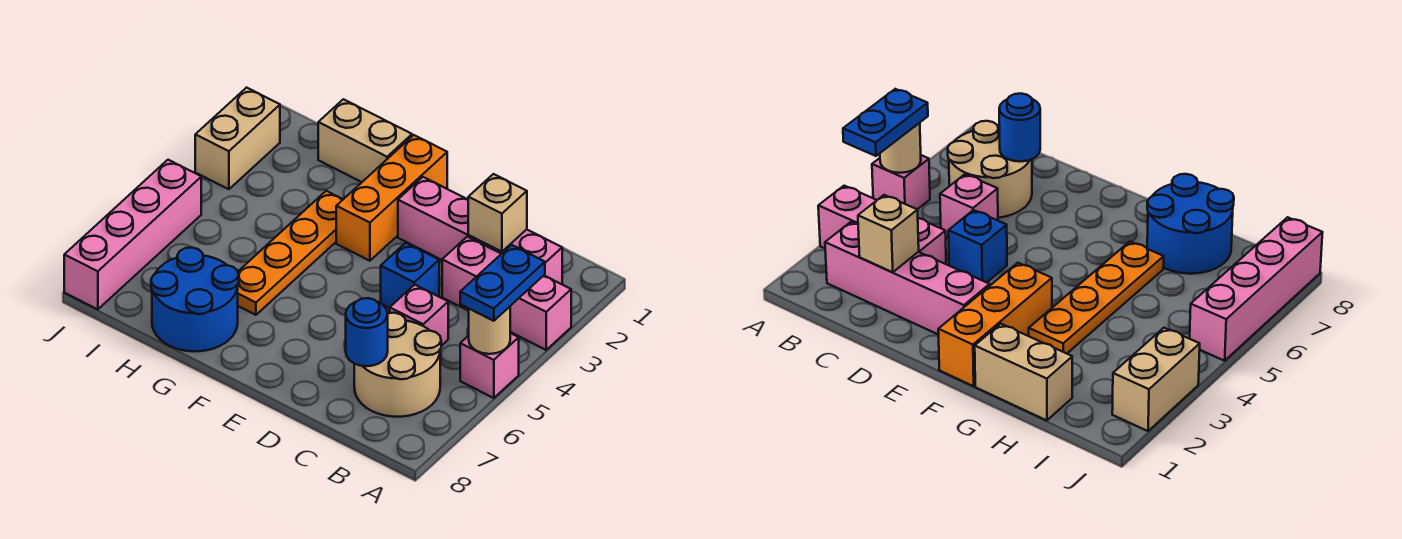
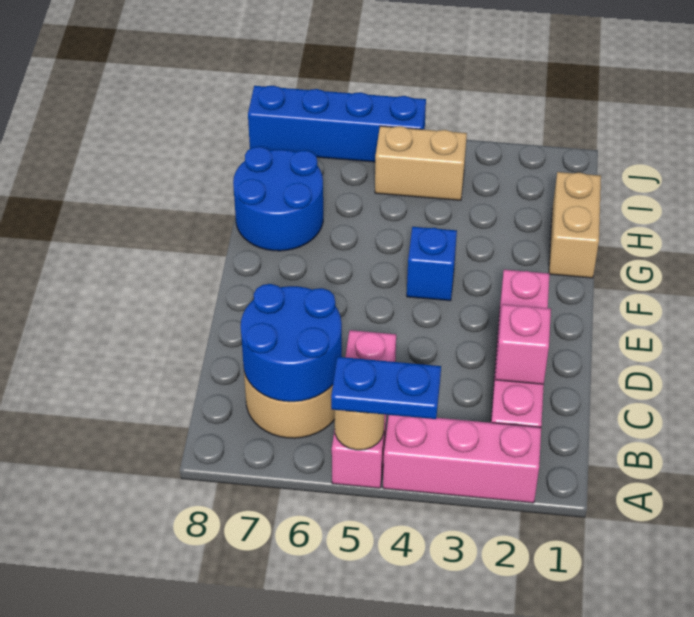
pink 1x3 brick [442,237,571,350] -> pink 1x3 brick turned to [383,415,541,503]
tan 1x1 brick [468,174,527,252] -> pink 1x1 brick [495,304,551,384]
blue 1x1 round brick [346,298,388,366] -> blue 2x2 round brick [241,284,342,402]
blue 1x1 brick [381,243,439,308] -> blue 1x1 brick moved to [407,227,457,301]
orange 1x3 brick [336,135,447,261] -> none
orange 1x4 plate [238,191,343,315] -> none
tan 1x2 brick [195,88,280,189] -> tan 1x2 brick moved to [375,126,467,200]
pink 1x4 brick [64,160,201,309] -> blue 1x4 brick [248,86,426,162]

